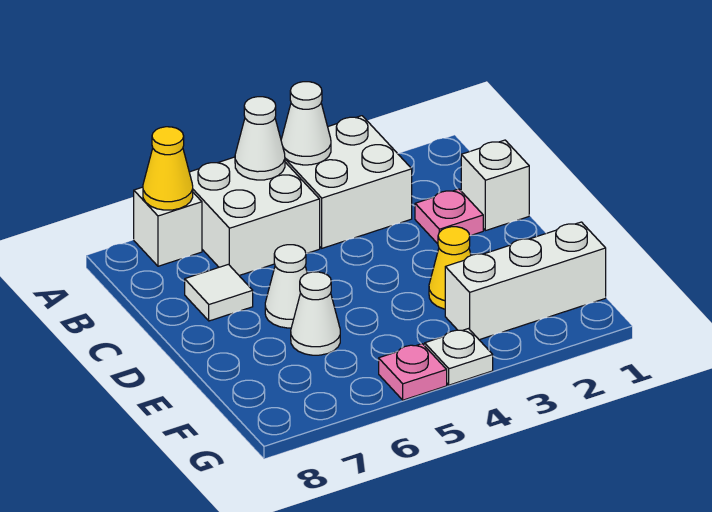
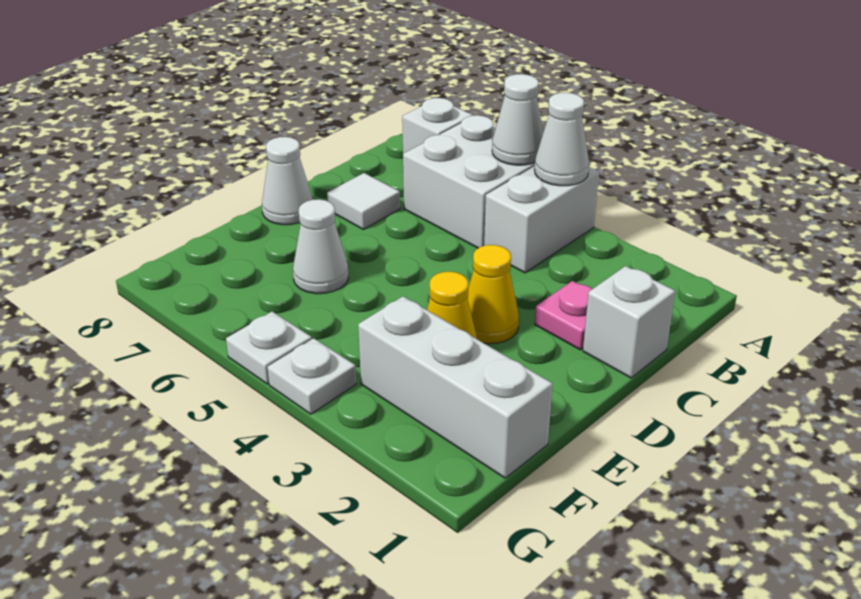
white 2x2 brick [285,116,412,248] -> white 1x2 brick [484,166,599,273]
yellow 1x1 cone [143,127,193,210] -> yellow 1x1 cone moved to [468,245,519,344]
white 1x1 cone [265,245,307,328] -> white 1x1 cone moved to [262,137,313,225]
pink 1x1 plate [379,344,447,400] -> white 1x1 plate [226,312,312,384]

